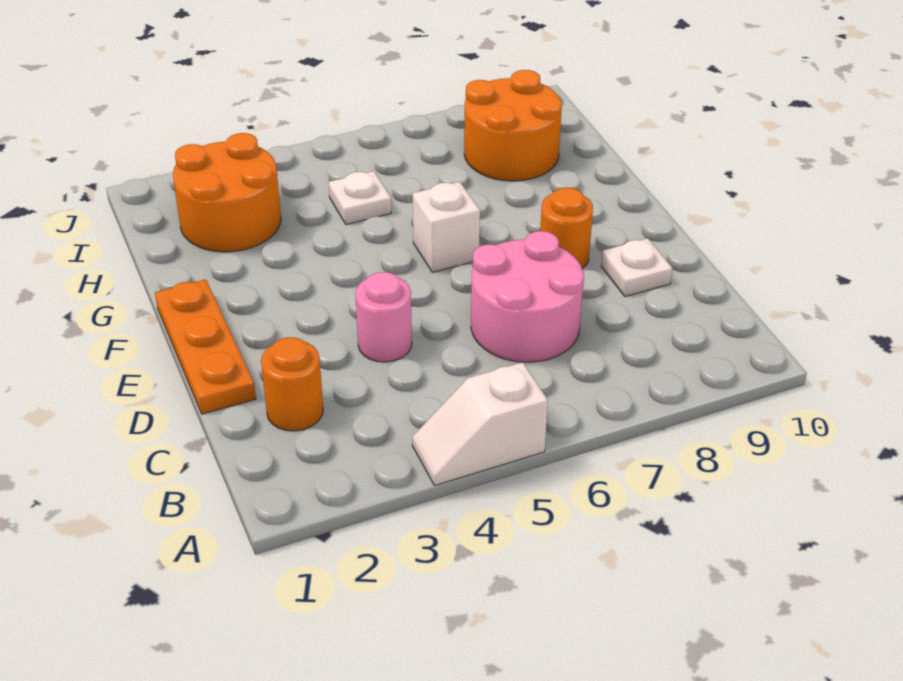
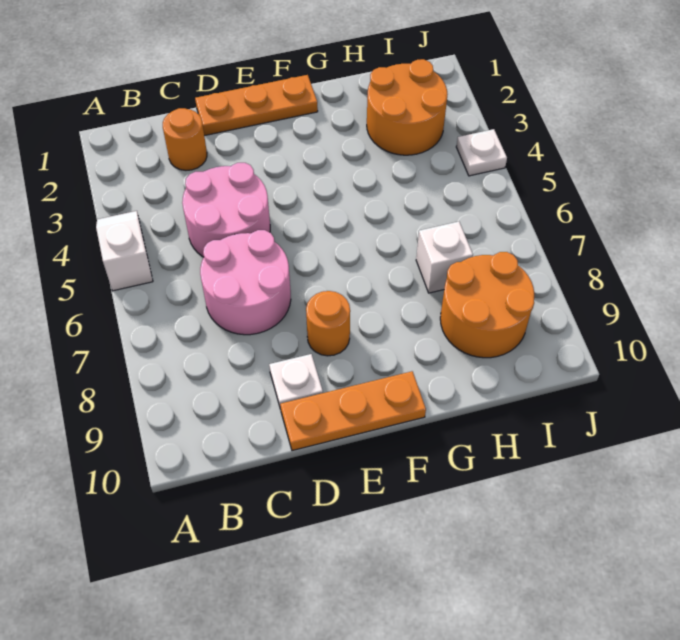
pink 1x1 round brick [355,272,412,362] -> pink 2x2 round brick [182,163,270,257]
none -> orange 1x3 plate [280,371,426,451]
white 1x1 brick [413,182,480,272] -> white 1x1 brick moved to [416,222,473,293]
white 1x1 plate [329,171,391,225] -> white 1x1 plate moved to [456,129,507,176]

